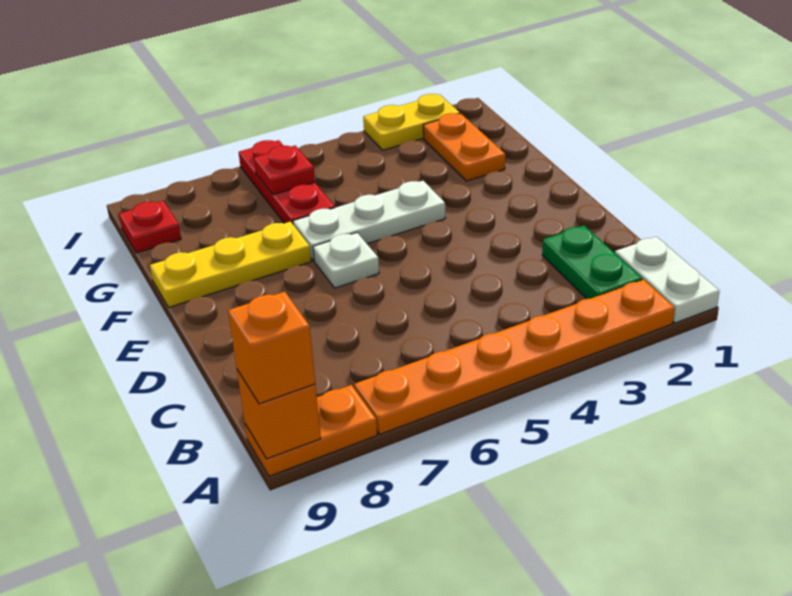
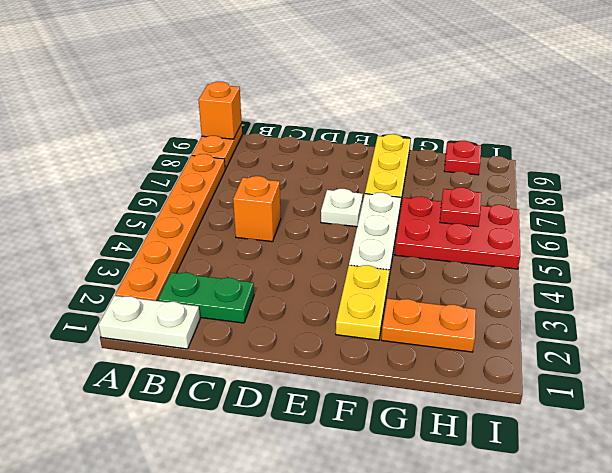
orange 1x1 brick [228,292,315,404] -> orange 1x1 brick moved to [233,176,281,242]
red 1x3 plate [239,140,335,224] -> red 2x3 plate [395,196,520,269]
yellow 1x2 plate [363,94,460,150] -> yellow 1x2 plate moved to [336,265,389,340]

